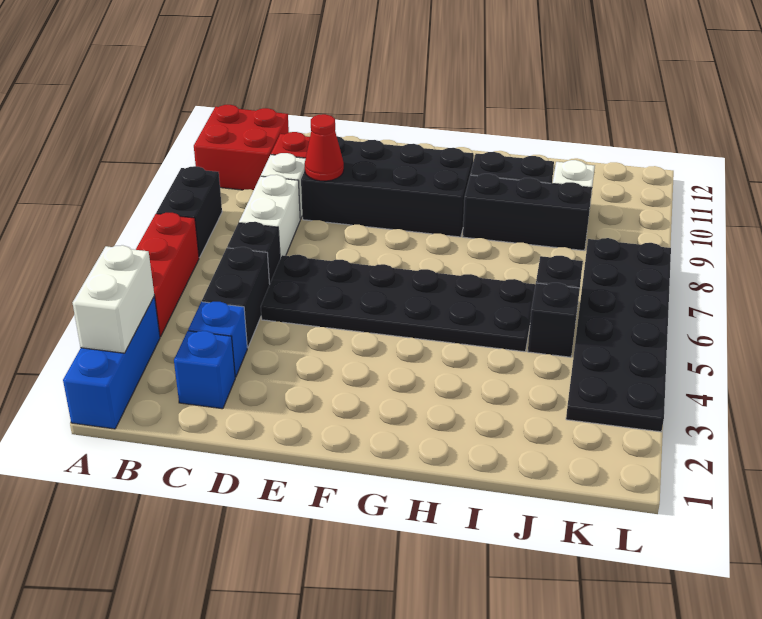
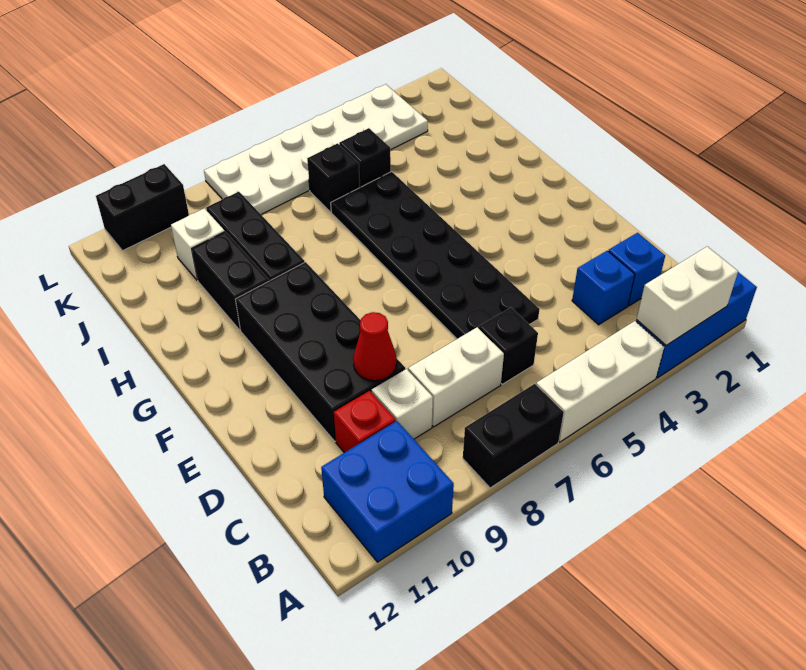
red 1x3 brick [136,213,199,337] -> white 1x3 brick [536,321,664,442]
red 2x2 brick [194,105,289,190] -> blue 2x2 brick [321,421,454,562]
black 1x2 brick [202,247,270,348] -> black 1x2 brick moved to [96,164,189,251]
black 2x6 plate [566,238,671,432] -> white 2x6 plate [204,84,428,214]

